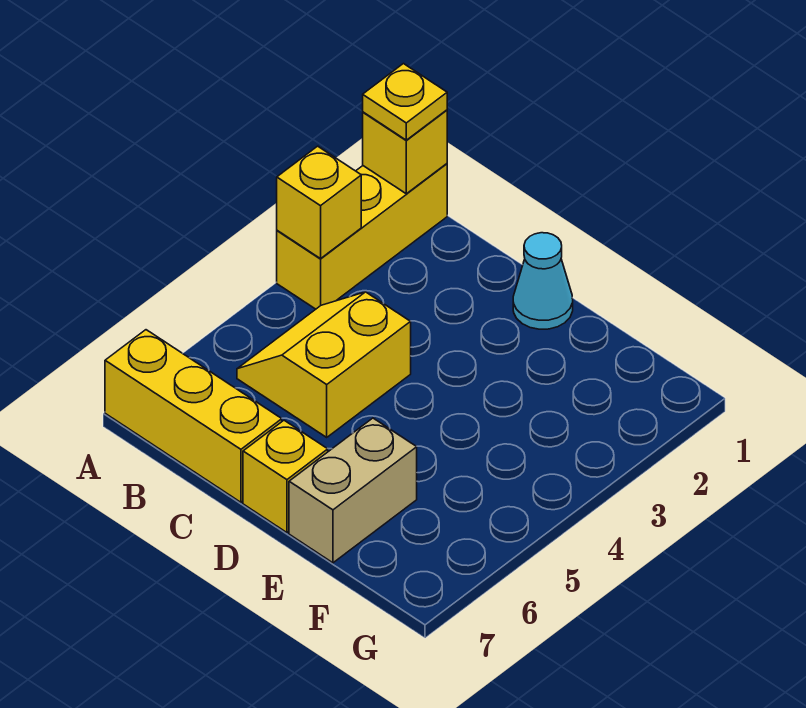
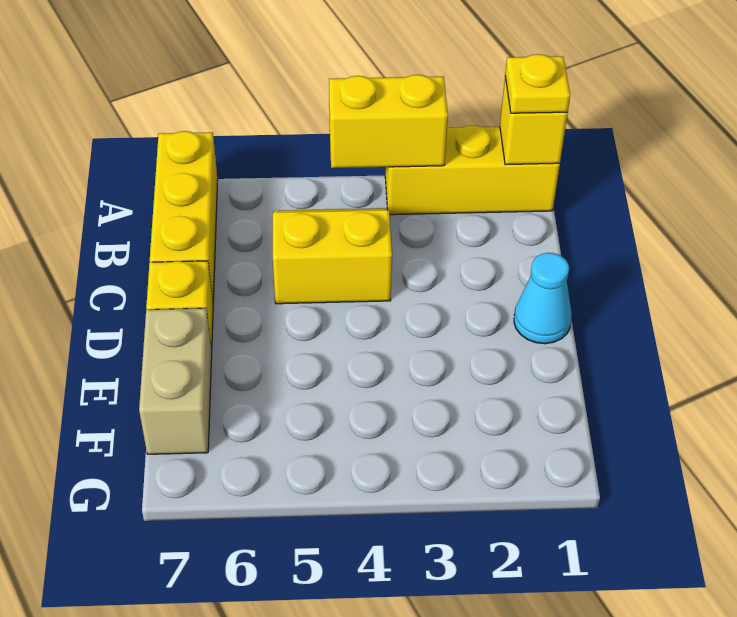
yellow 1x1 brick [277,146,361,259] -> yellow 1x2 brick [329,75,448,168]
tan 1x2 brick [289,418,417,563] -> tan 1x2 brick turned to [139,308,212,454]

